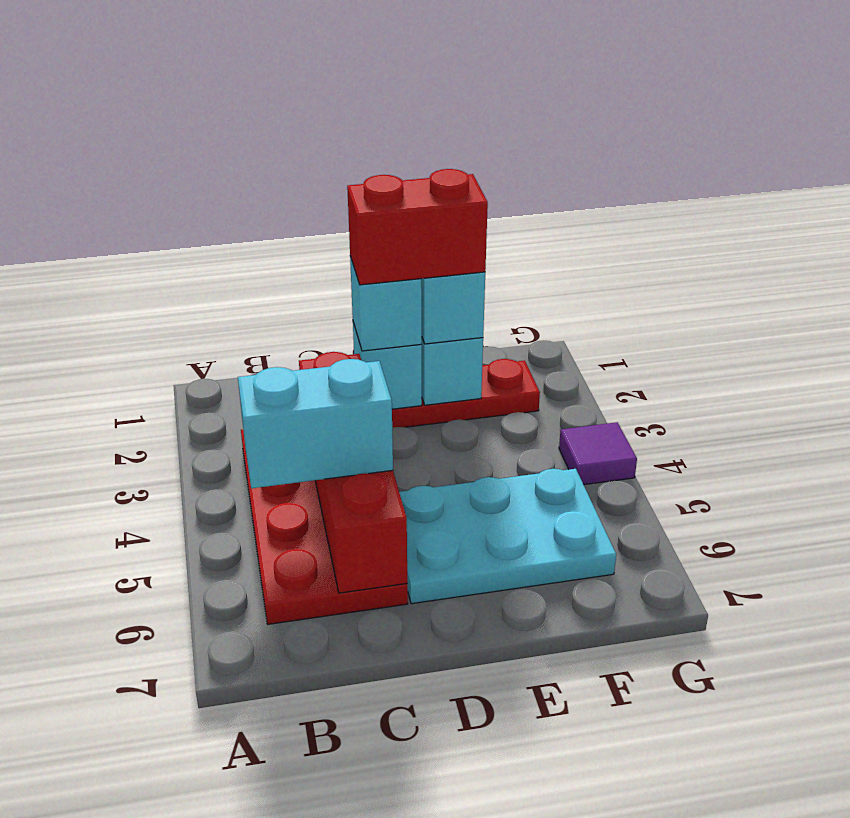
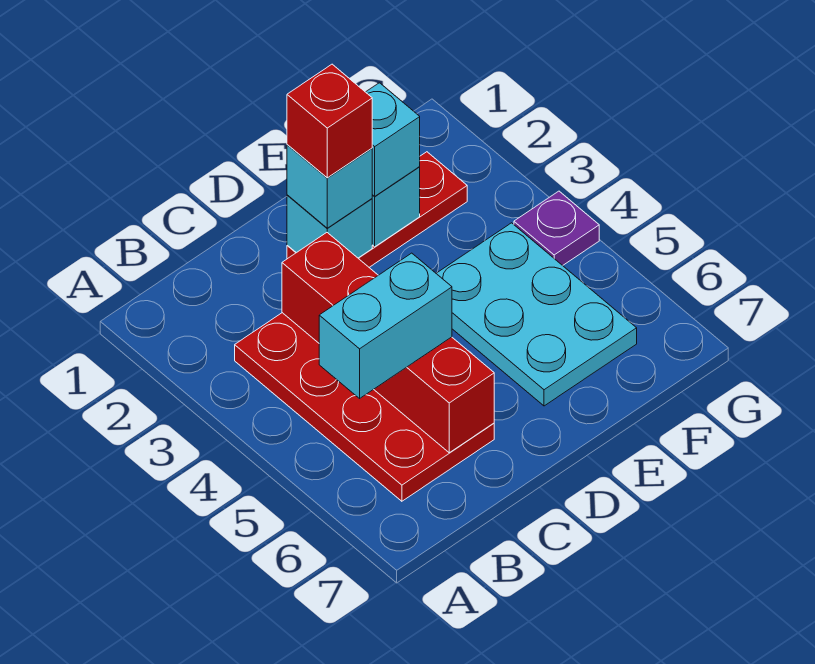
red 1x2 brick [347,169,488,285] -> red 1x1 brick [287,64,372,178]
cyan 2x3 plate [399,469,616,604] -> cyan 2x3 plate turned to [436,223,637,406]
purple 1x1 tile [559,422,637,485] -> purple 1x1 plate [514,191,599,266]

